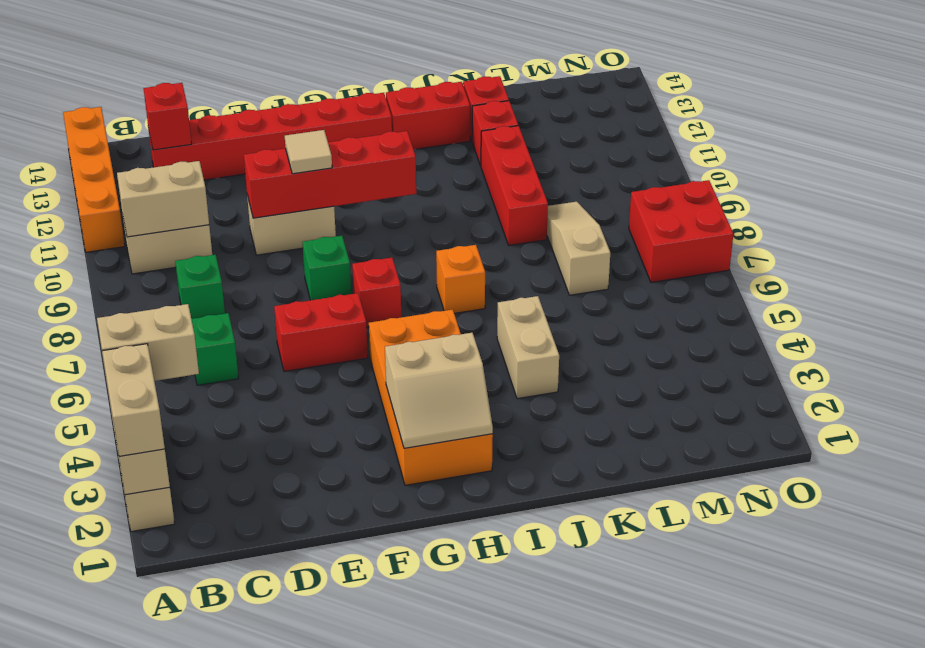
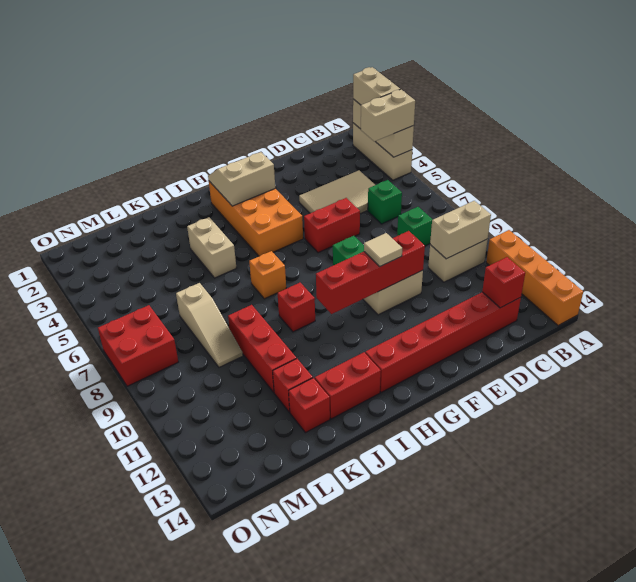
none -> tan 2x3 tile [299,170,375,214]
red 1x1 brick [352,258,401,327] -> red 1x1 brick moved to [278,283,315,332]

